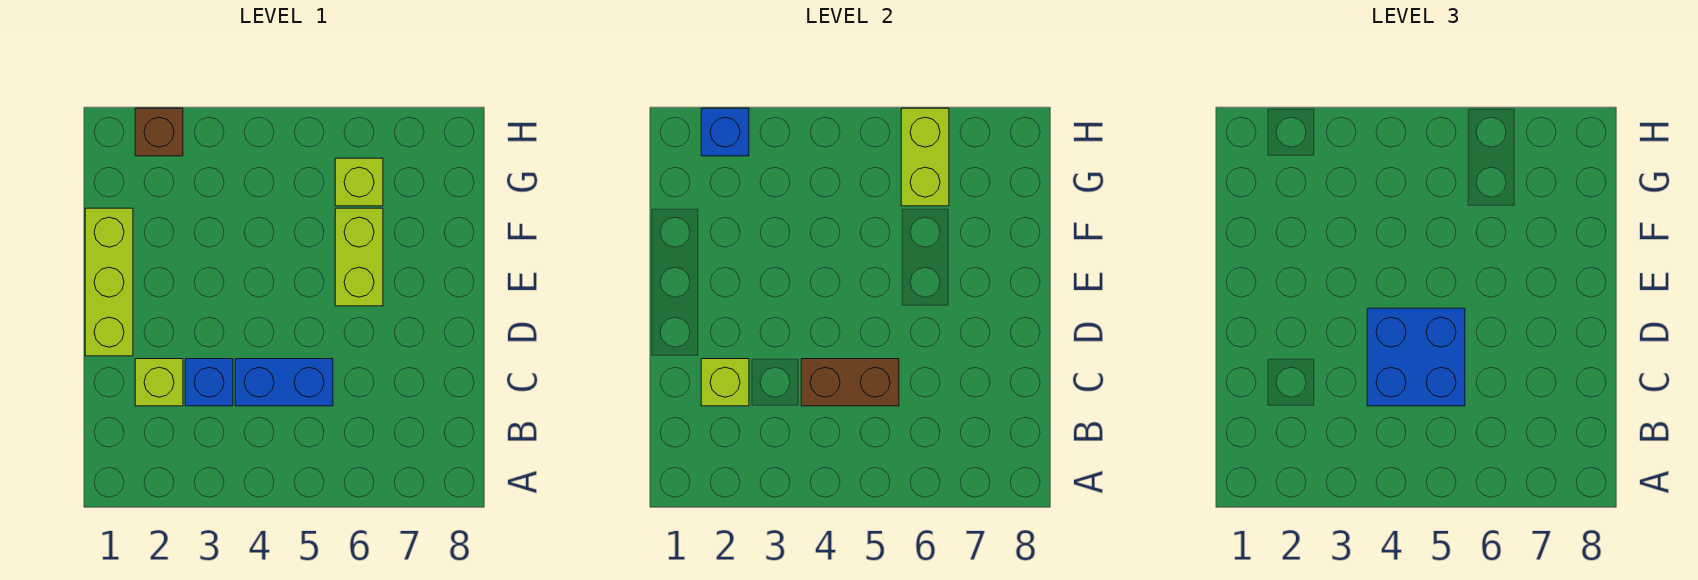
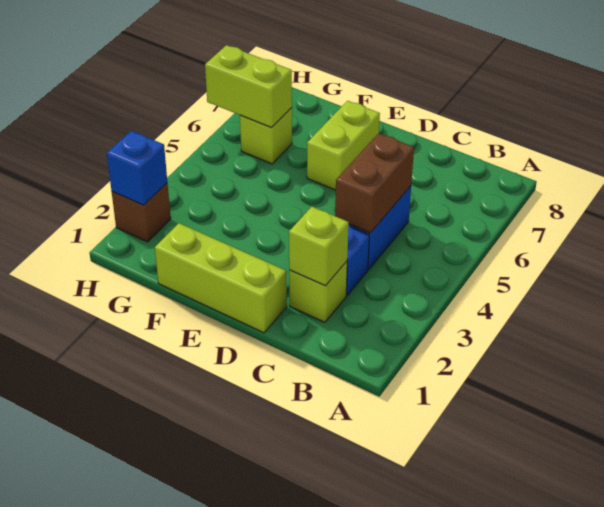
blue 2x2 brick [1367,308,1465,406] -> none
lime 1x2 brick [335,208,383,306] -> lime 1x2 brick turned to [307,101,380,190]

